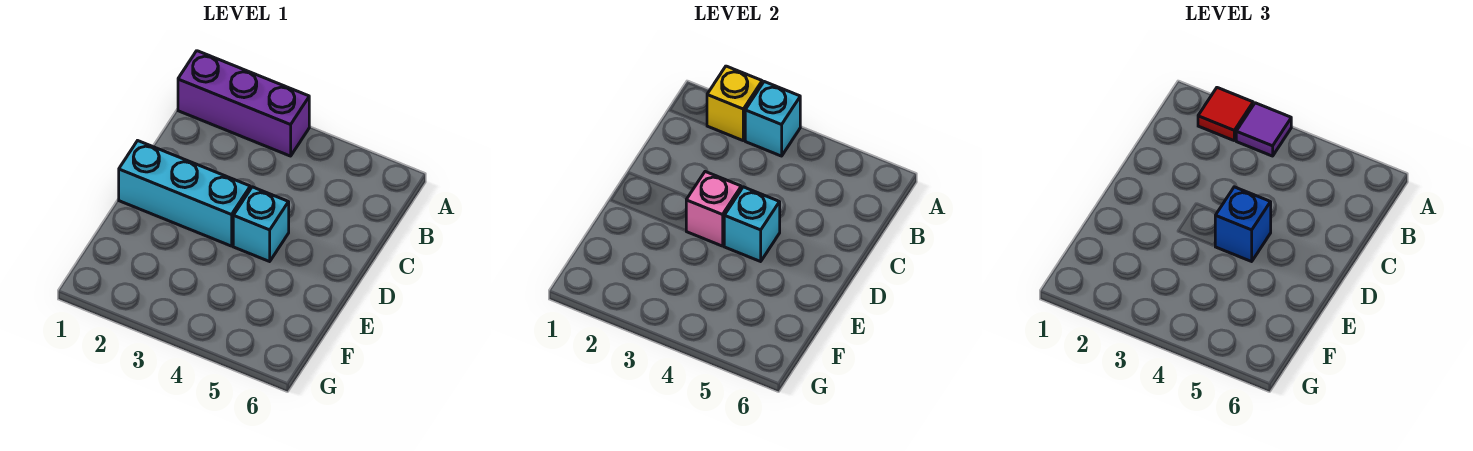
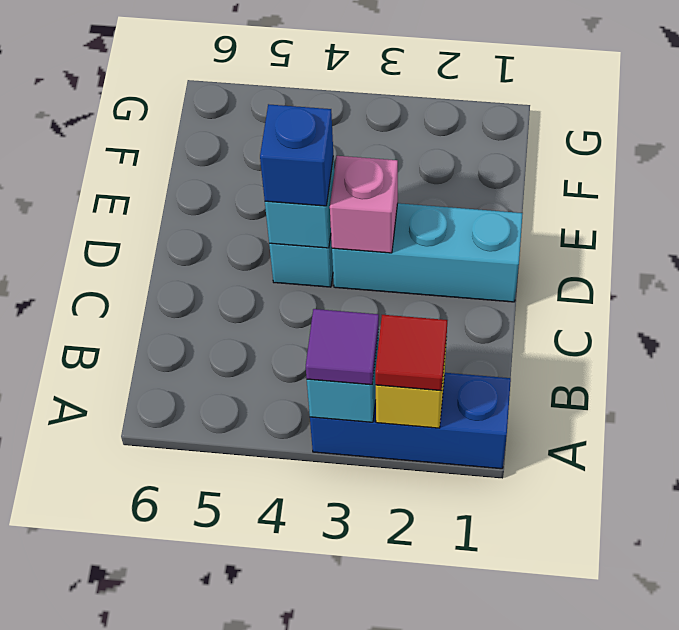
purple 1x3 brick [178,51,309,156] -> blue 1x3 brick [310,373,511,469]

